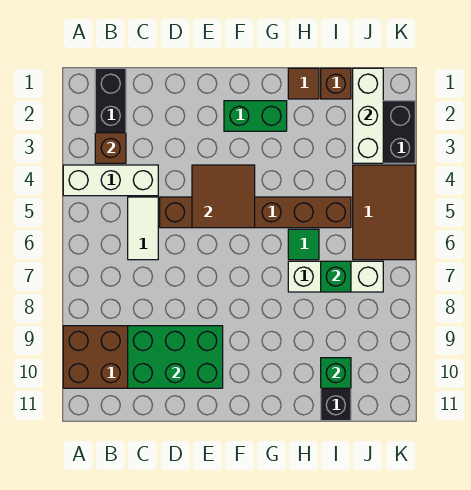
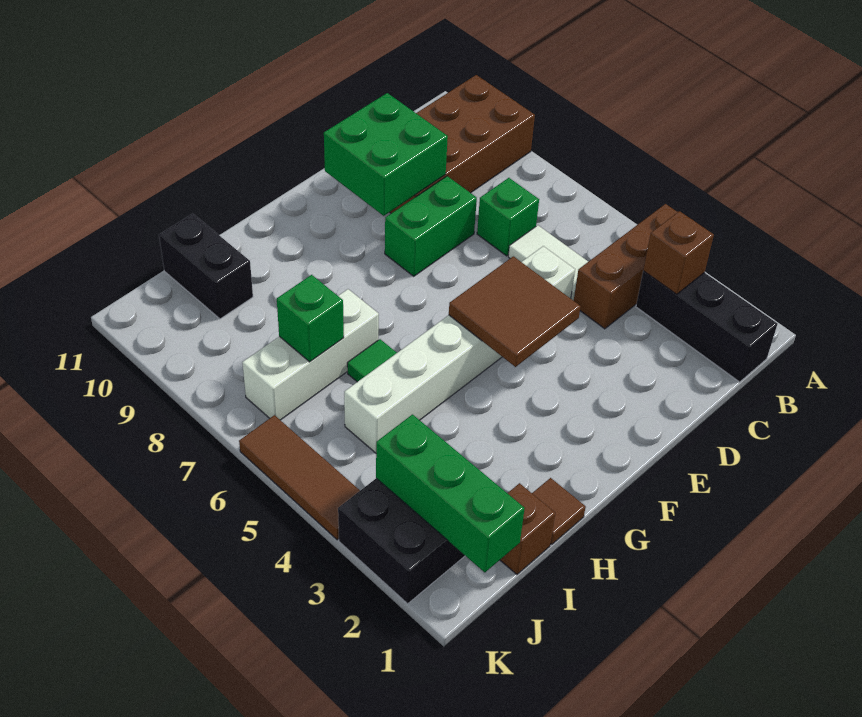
white 1x3 brick [63,165,158,196] -> brown 1x3 brick [574,204,677,329]
green 2x3 brick [128,326,223,388] -> green 2x2 brick [324,93,448,216]
brown 1x6 brick [160,197,351,228] -> white 1x6 brick [344,246,575,453]
green 1x2 brick [224,101,287,131] -> green 1x2 brick moved to [385,176,477,276]
green 1x1 brick [321,358,351,388] -> green 1x1 brick moved to [477,178,539,256]
white 1x3 brick [353,68,383,163] -> green 1x3 brick [376,415,525,572]
brown 2x3 tile [353,165,415,260] -> brown 1x3 tile [239,415,360,540]

